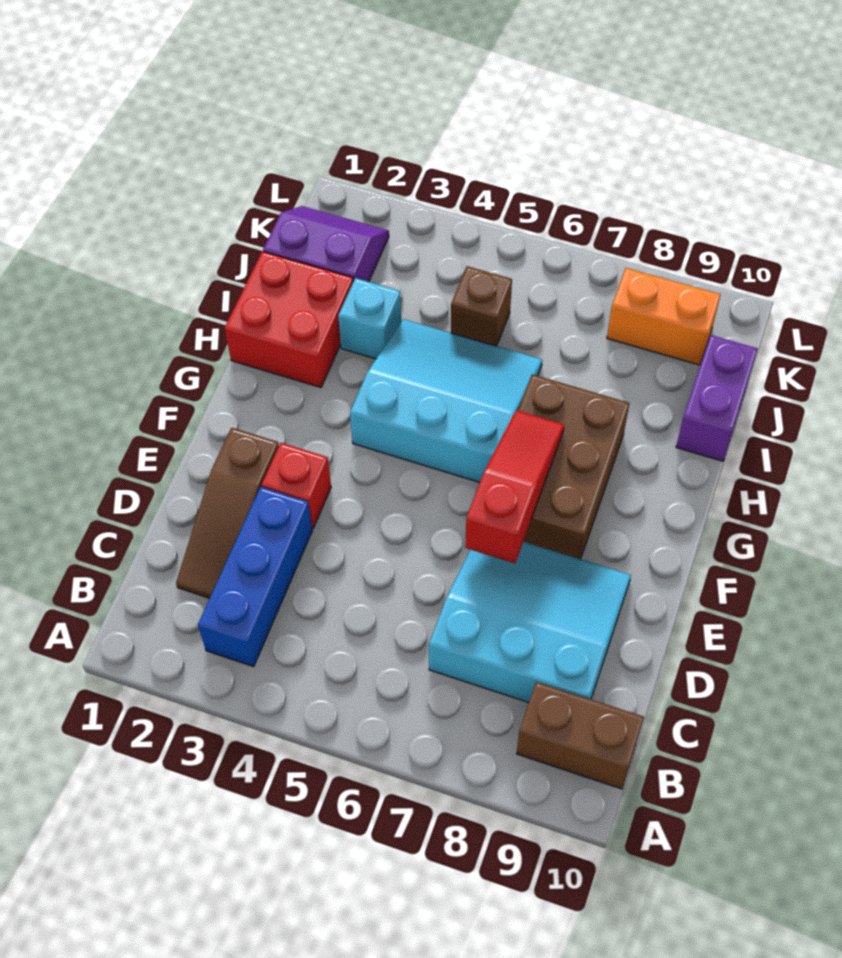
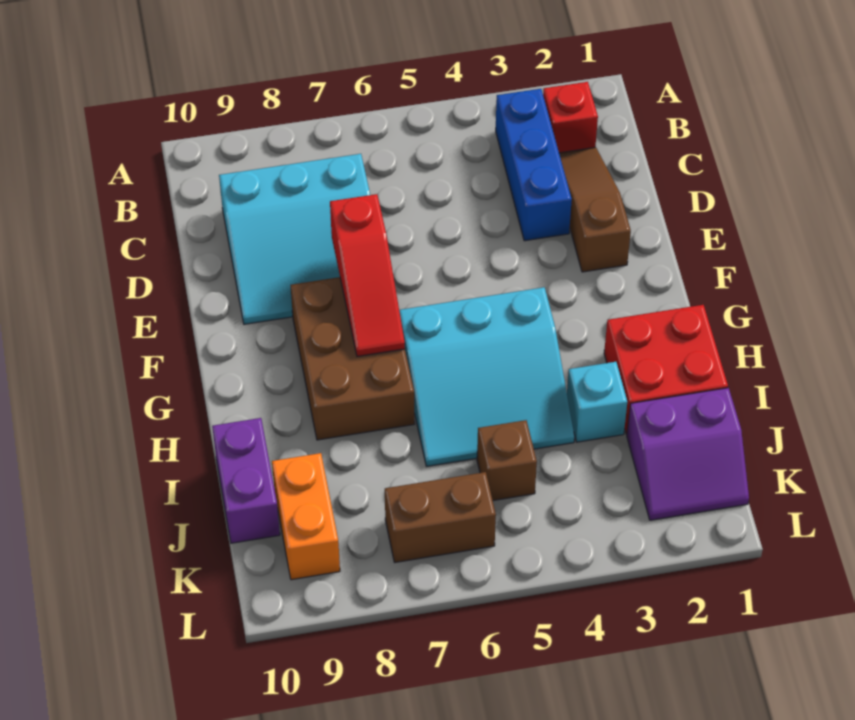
brown 1x2 brick [517,682,644,789] -> brown 1x2 brick moved to [385,472,496,562]
red 1x1 brick [262,443,331,528] -> red 1x1 brick moved to [543,82,598,153]
orange 1x2 brick [607,268,721,365] -> orange 1x2 brick turned to [272,453,340,580]

